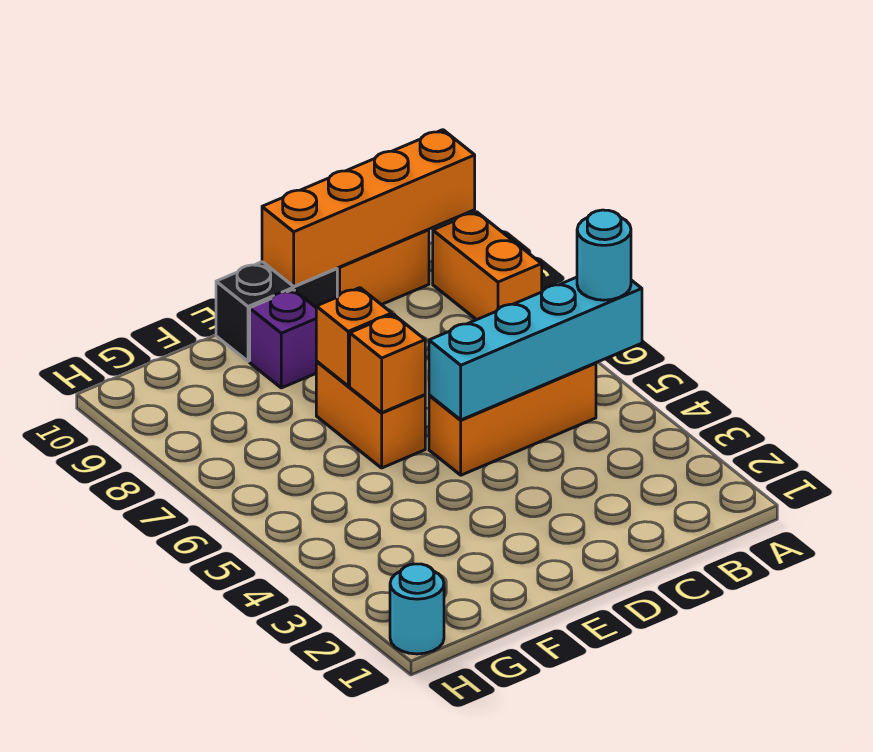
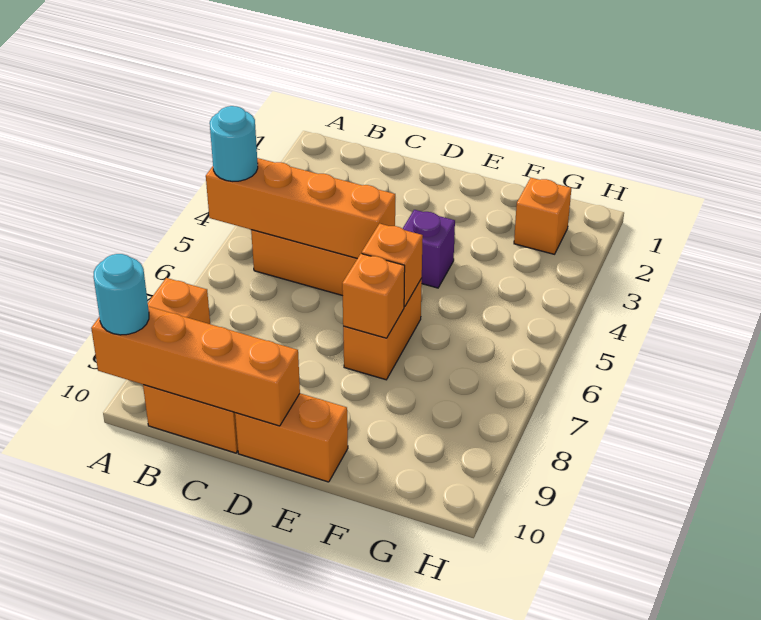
cyan 1x4 brick [429,277,642,420] -> orange 1x4 brick [206,158,395,258]
black 1x2 brick [216,262,337,361] -> orange 1x2 brick [235,393,348,482]
purple 1x1 brick [250,290,317,388] -> purple 1x1 brick moved to [403,210,455,288]
none -> orange 1x1 brick [514,178,571,254]
cyan 1x1 round brick [390,564,444,654] -> cyan 1x1 round brick moved to [93,254,149,335]

